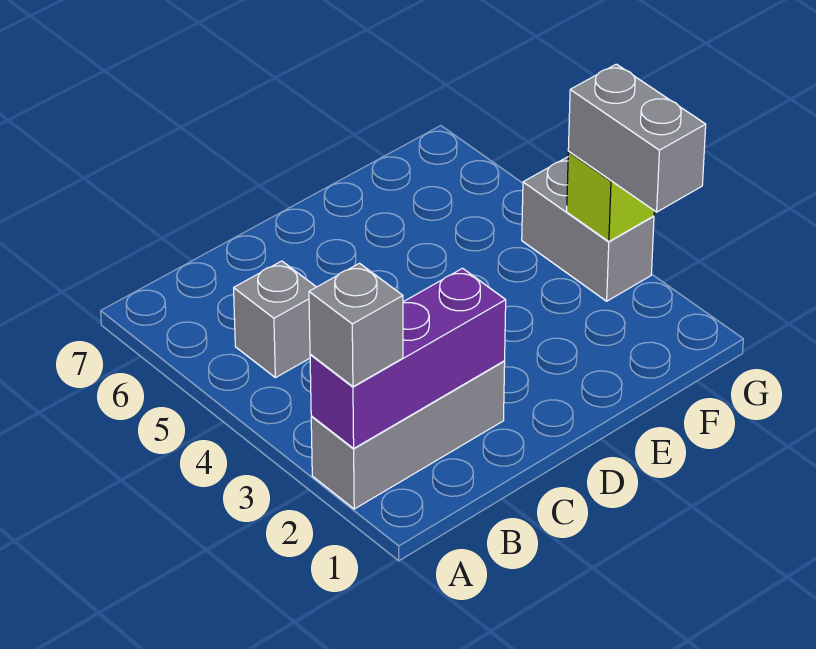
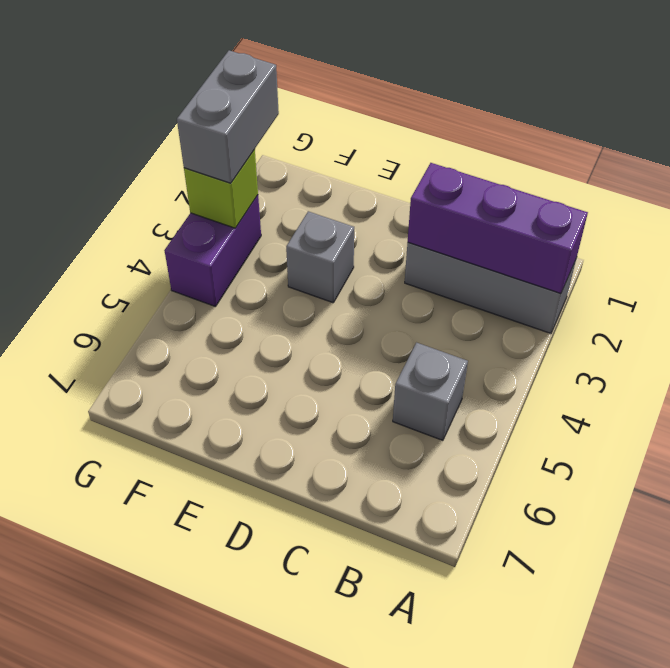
grey 1x1 brick [309,263,403,387] -> grey 1x1 brick moved to [286,211,354,303]
grey 1x2 brick [522,157,654,301] -> purple 1x2 brick [164,195,261,307]

